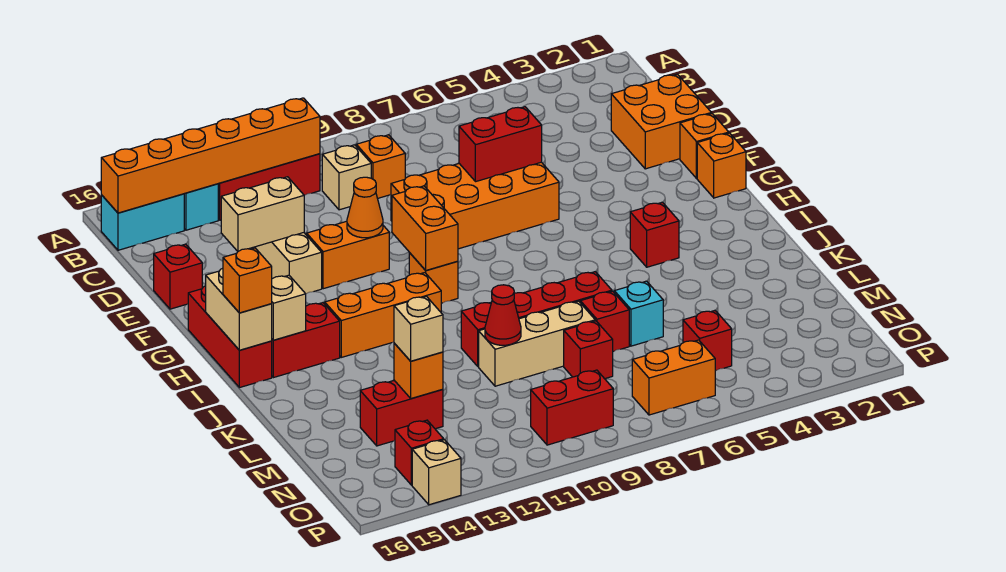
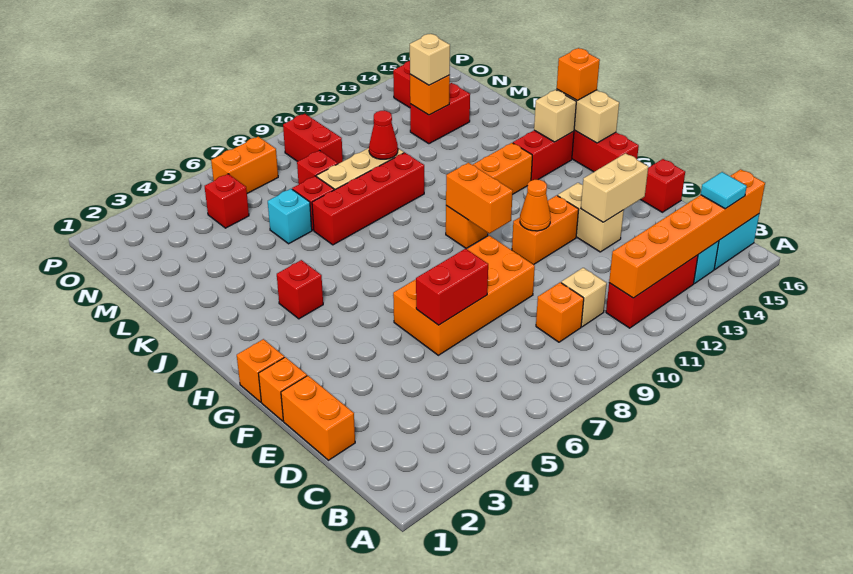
none -> cyan 1x1 tile [701,172,747,209]
orange 2x2 brick [611,74,711,169] -> orange 1x2 brick [281,376,355,460]
red 1x2 brick [531,370,613,445] -> red 1x2 brick turned to [283,114,343,164]
tan 1x1 brick [412,440,461,505] -> none

